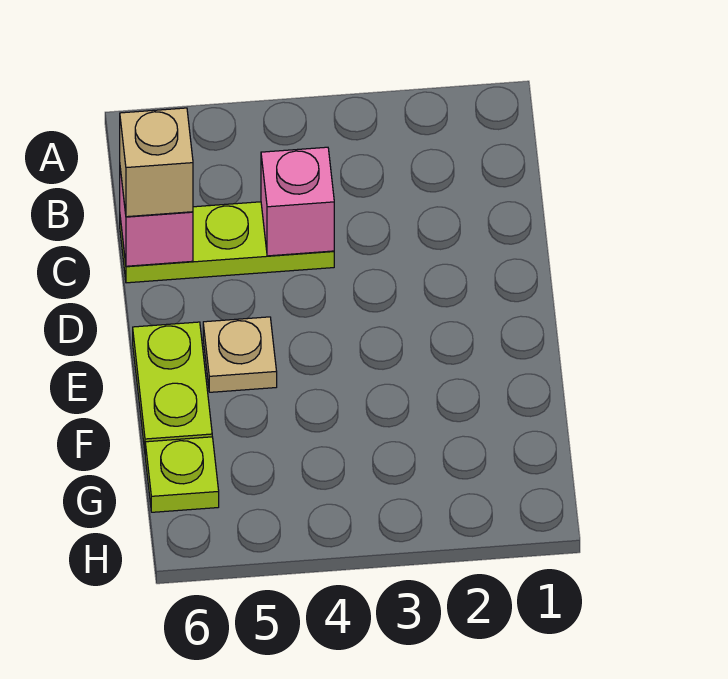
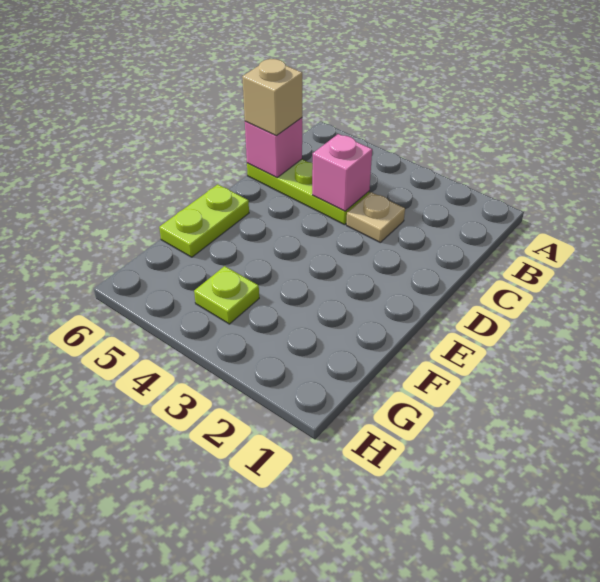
tan 1x1 plate [203,317,277,392] -> tan 1x1 plate moved to [346,192,405,242]
lime 1x1 plate [145,437,219,512] -> lime 1x1 plate moved to [194,266,259,324]

